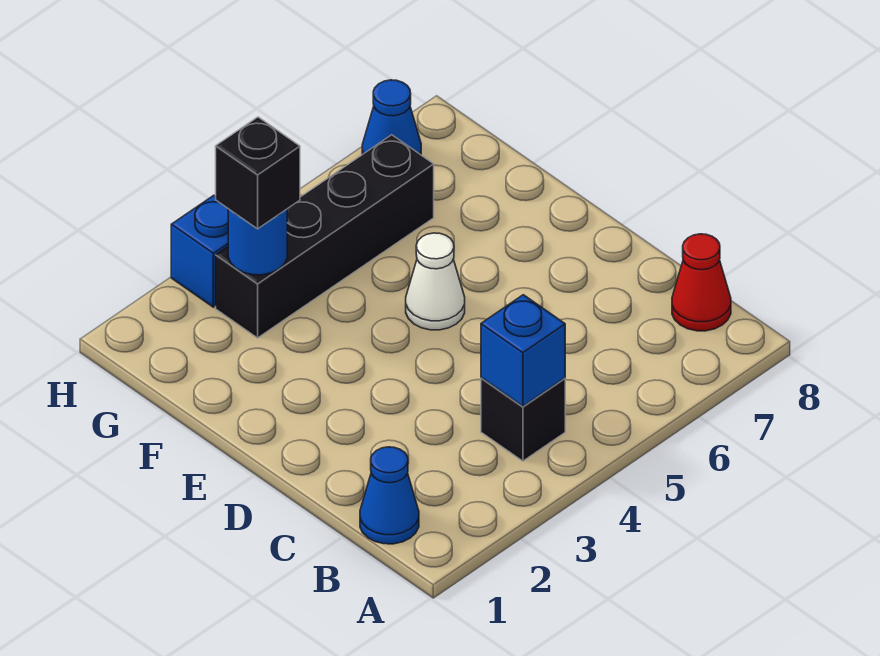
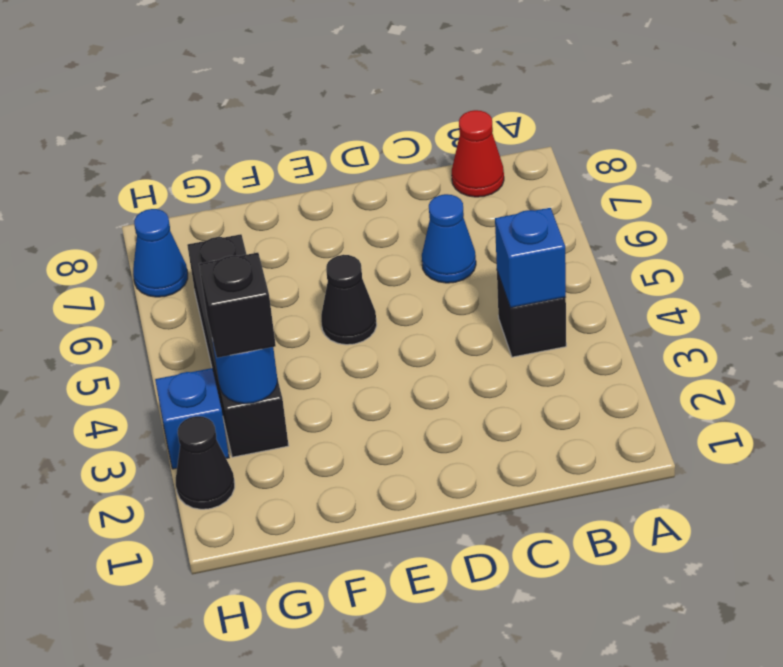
blue 1x1 cone [360,447,419,544] -> blue 1x1 cone moved to [422,194,476,283]
white 1x1 cone [406,233,465,330] -> black 1x1 cone [321,255,377,345]
none -> black 1x1 cone [176,416,235,509]

